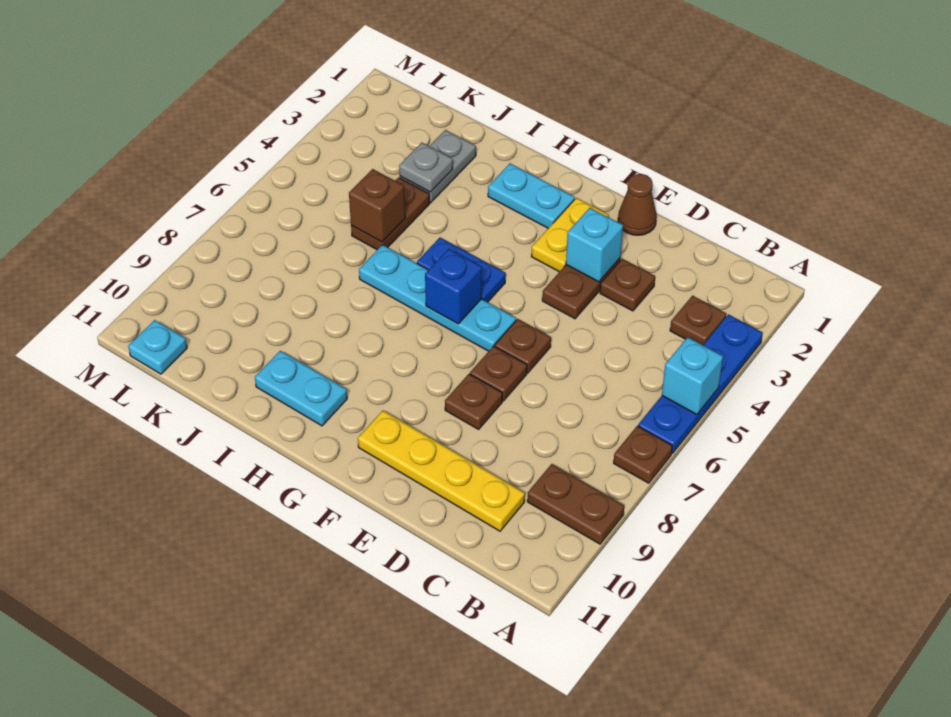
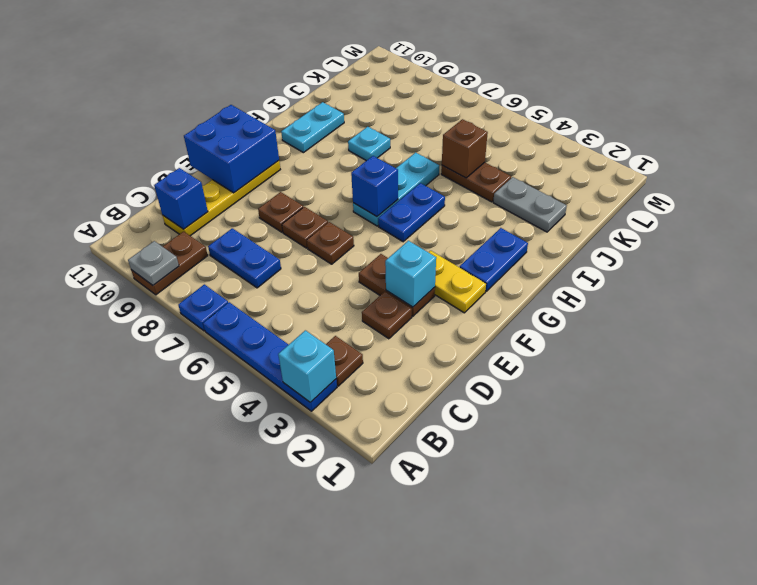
cyan 1x1 brick [662,337,723,414] -> cyan 1x1 brick moved to [278,330,336,402]
brown 1x1 plate [614,426,672,483] -> blue 1x1 plate [178,284,228,331]
none -> blue 1x2 plate [208,228,281,288]
none -> blue 1x1 brick [154,168,208,229]
brown 1x1 cone [618,174,657,235] -> none
none -> blue 2x2 brick [184,105,279,193]
cyan 1x4 plate [359,245,516,351] -> cyan 1x3 plate [353,152,439,226]
cyan 1x2 plate [488,164,575,228] -> blue 1x2 plate [460,228,528,291]
grey 1x1 plate [399,143,453,192] -> grey 1x1 plate moved to [128,241,179,285]
cyan 1x1 plate [128,320,187,374] -> cyan 1x1 plate moved to [348,127,390,161]

